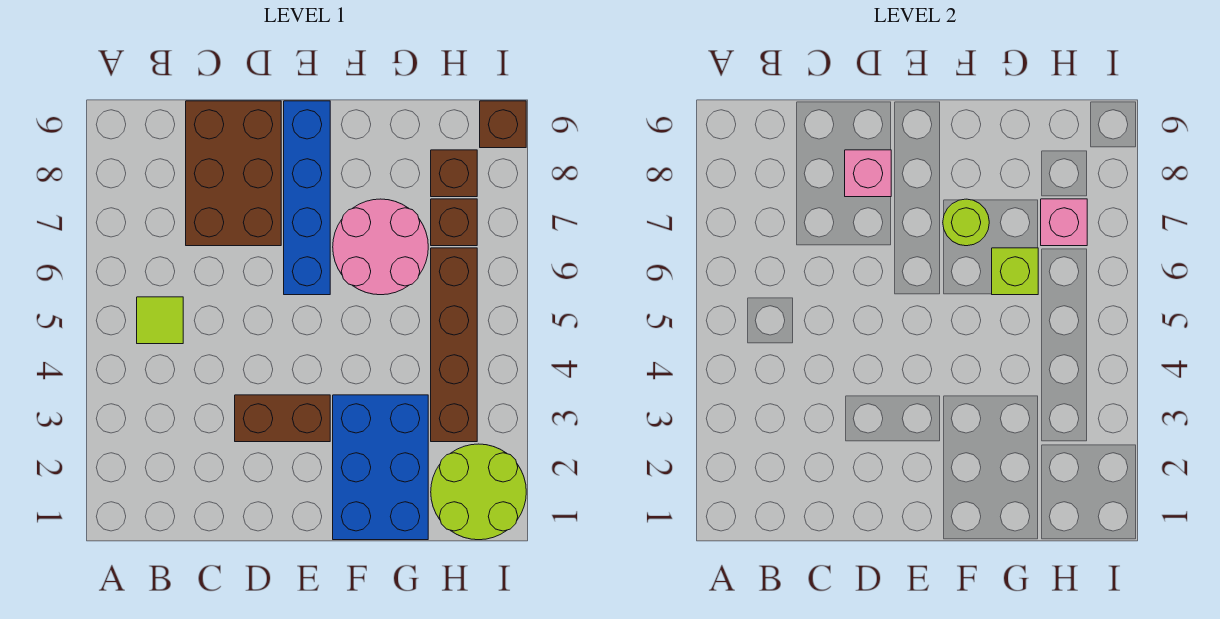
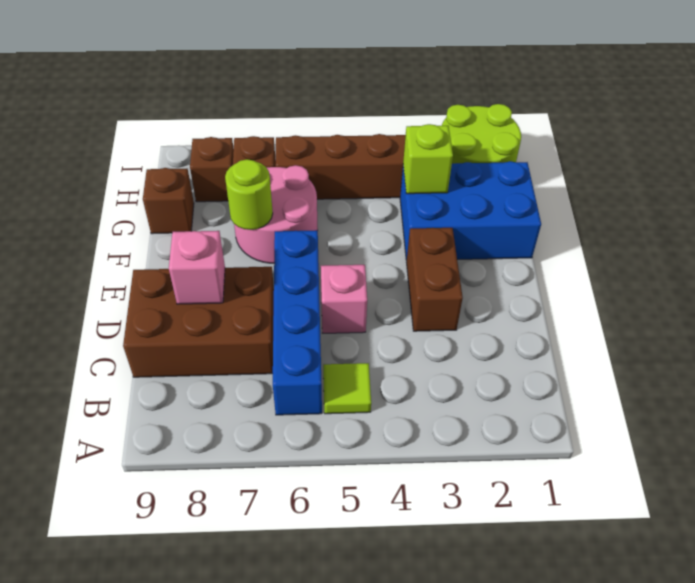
blue 1x4 brick [284,101,330,295] -> blue 1x4 brick turned to [273,230,322,415]
lime 1x1 brick [992,248,1038,295] -> lime 1x1 brick moved to [403,124,453,194]
pink 1x1 brick [1041,199,1087,246] -> pink 1x1 brick moved to [321,265,367,333]
brown 1x1 brick [480,101,526,148] -> brown 1x1 brick moved to [143,168,194,234]

